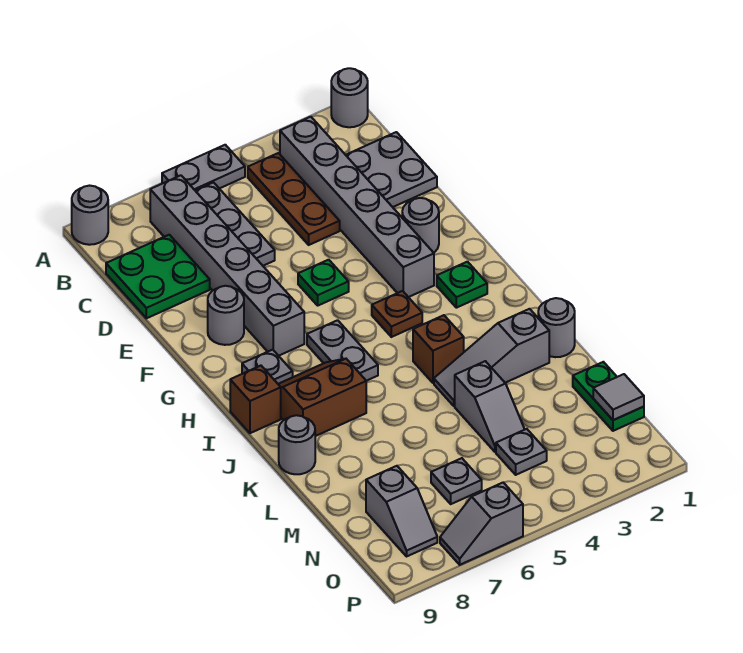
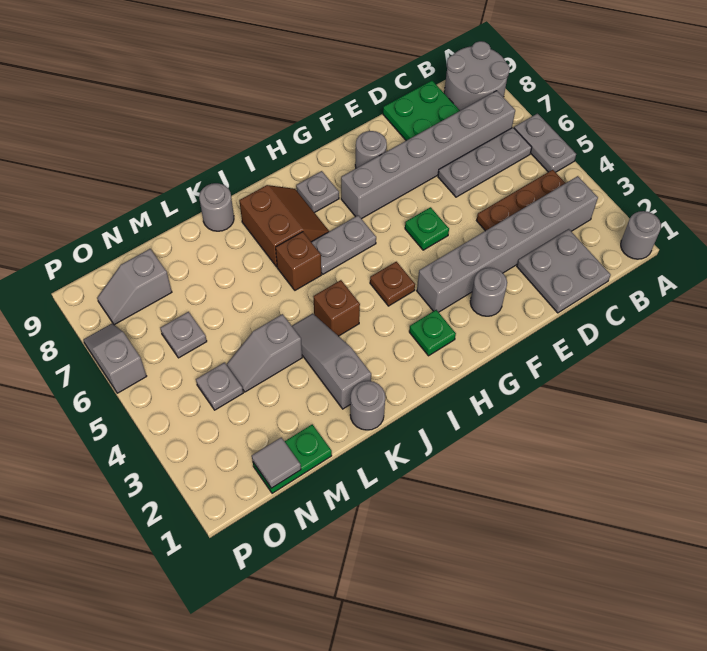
grey 1x1 round brick [72,186,108,245] -> grey 2x2 round brick [444,41,510,111]
brown 1x1 brick [230,366,281,433] -> brown 1x1 brick moved to [276,232,321,290]

